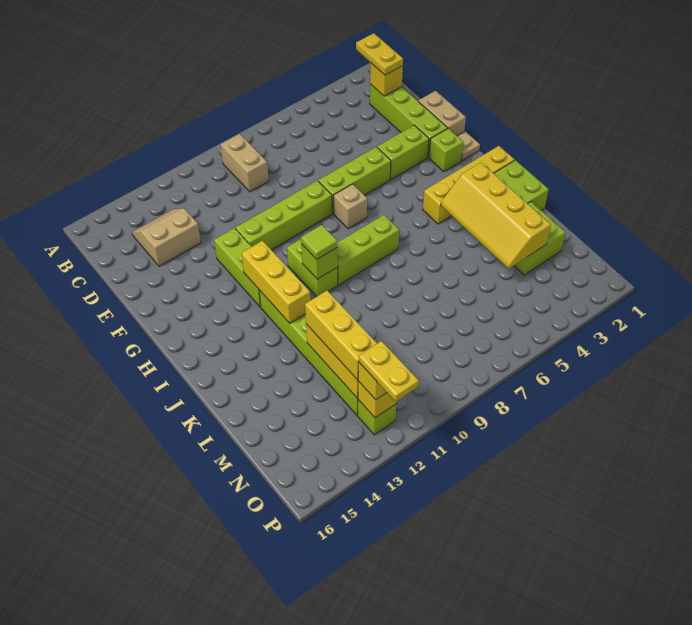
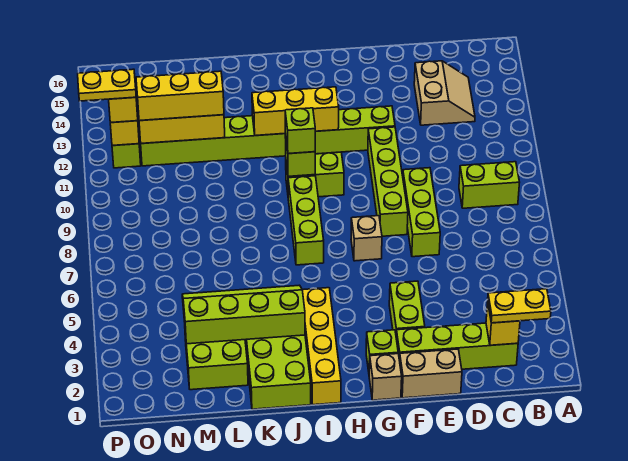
tan 1x2 brick [220,134,269,192] -> lime 1x2 brick [459,162,520,208]
lime 1x3 brick [318,147,391,213] -> lime 1x3 brick moved to [403,168,440,257]
tan 1x1 plate [458,131,480,161] -> tan 1x1 brick [369,354,402,400]
lime 1x1 tile [301,225,337,259] -> lime 1x1 brick [285,108,316,154]
yellow 2x4 slope [441,163,551,269] -> lime 2x4 slope [182,285,305,344]

